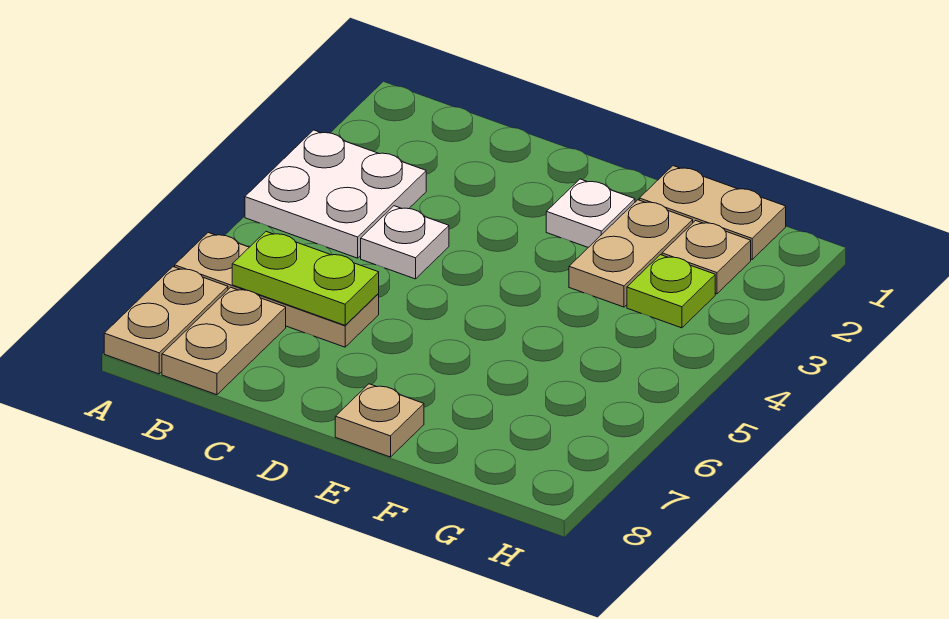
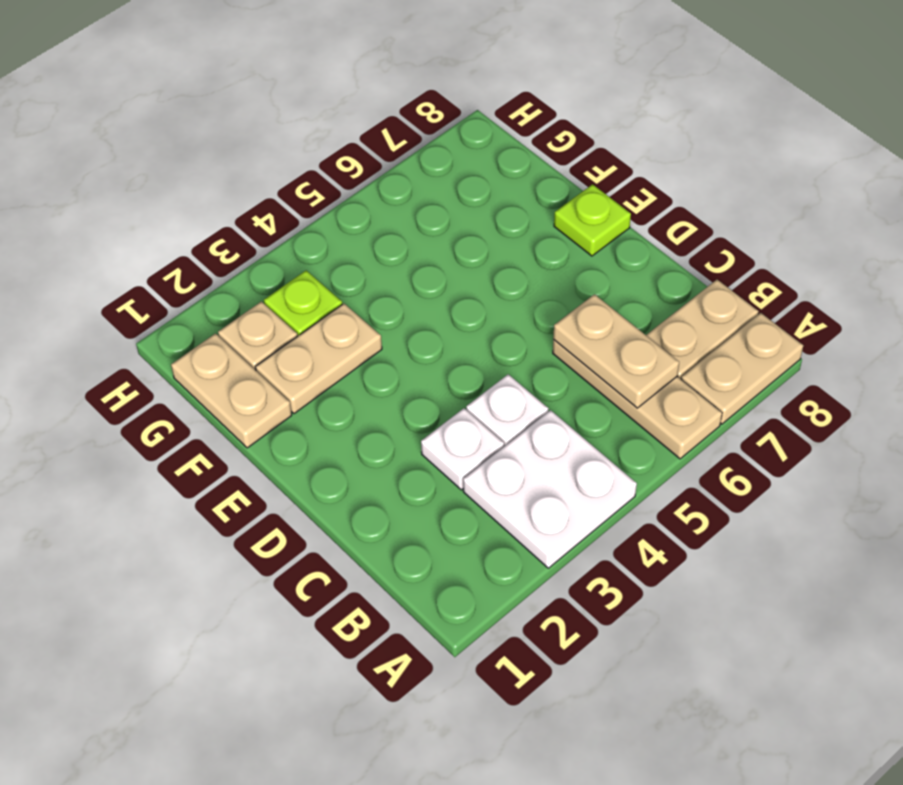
lime 1x2 plate [232,232,379,325] -> tan 1x2 plate [553,294,679,408]
white 1x1 plate [546,179,635,247] -> white 1x1 plate moved to [421,408,504,490]
tan 1x1 plate [335,384,424,457] -> lime 1x1 plate [554,184,631,256]

